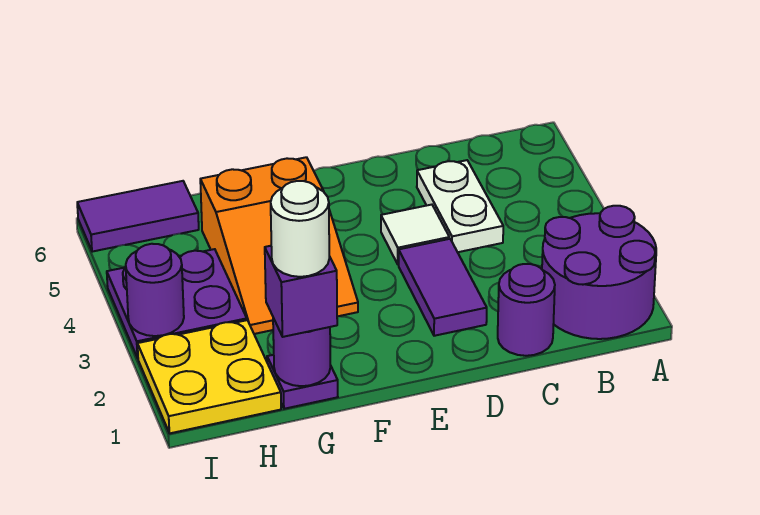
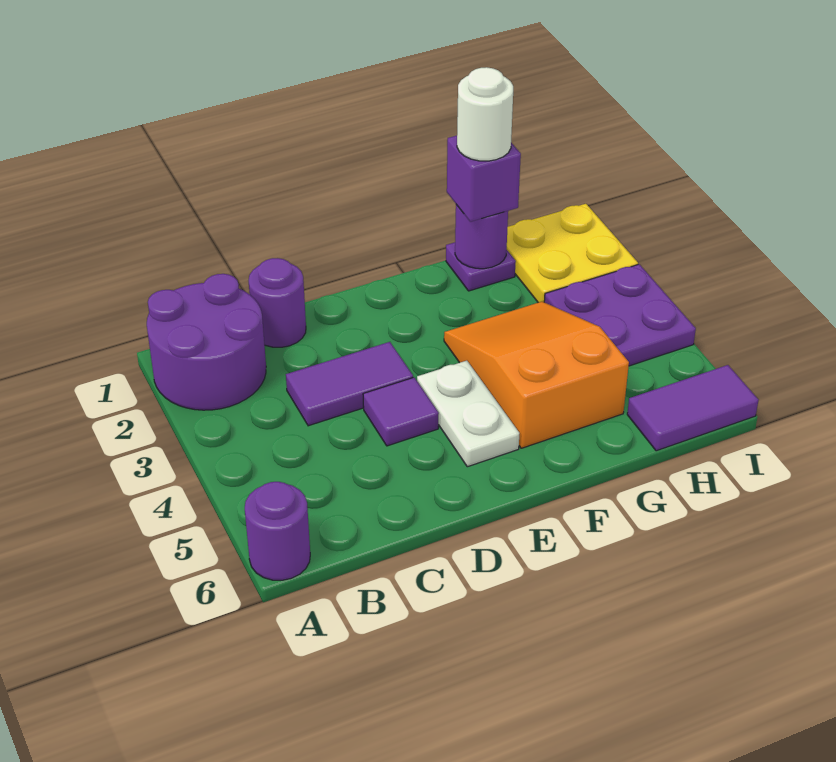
white 1x2 plate [417,160,503,252] -> white 1x2 plate moved to [417,361,520,467]
purple 1x2 tile [399,239,487,336] -> purple 1x2 tile turned to [286,342,413,426]
white 1x1 tile [381,205,449,265] -> purple 1x1 tile [363,377,439,446]
purple 1x1 round brick [126,244,184,336] -> purple 1x1 round brick moved to [245,482,310,580]

